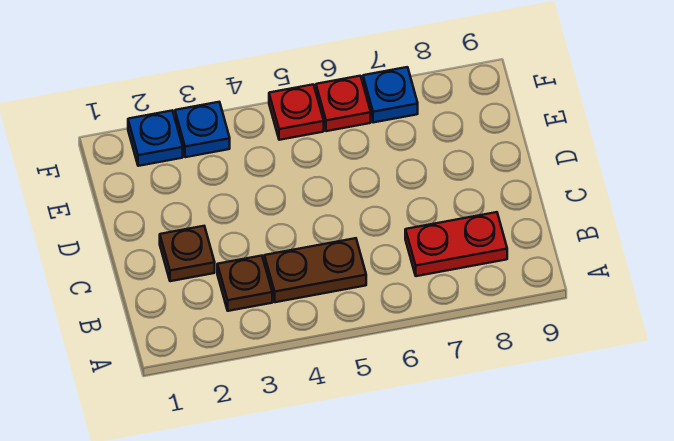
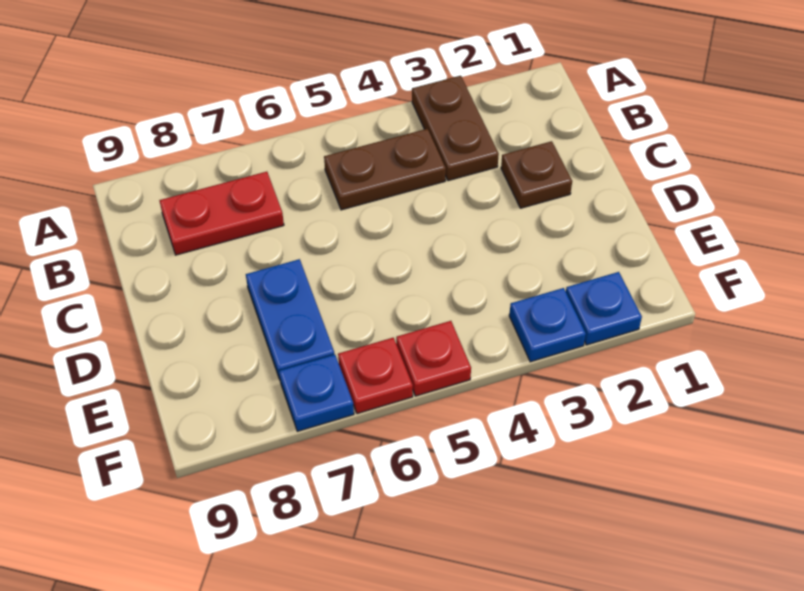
brown 1x1 plate [217,256,272,311] -> brown 1x2 plate [412,76,499,181]
none -> blue 1x2 plate [246,259,335,379]

